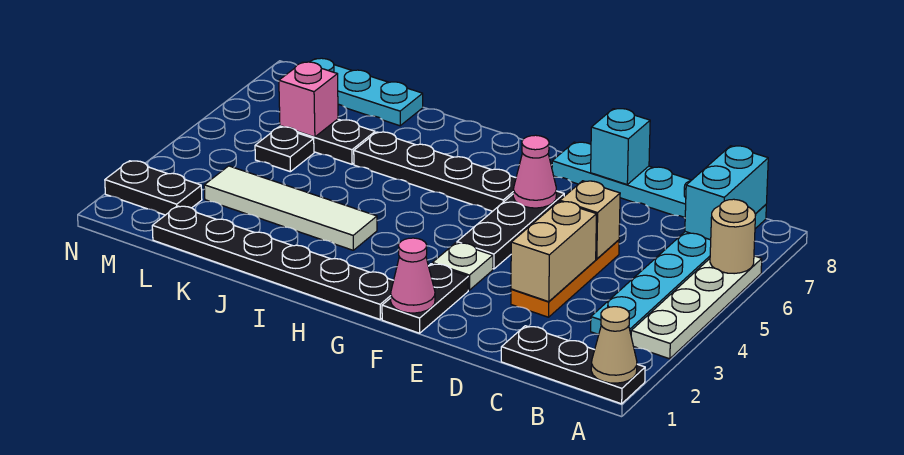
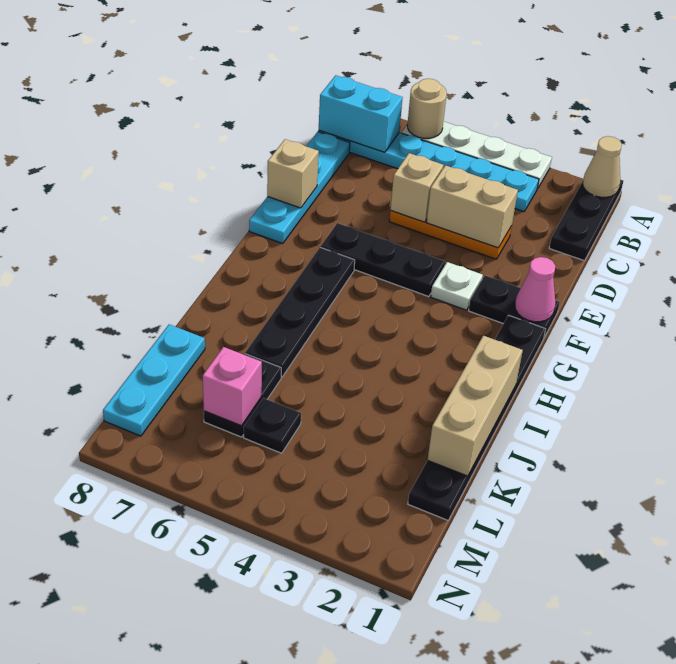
cyan 1x1 brick [591,109,650,184] -> tan 1x1 brick [267,139,319,208]
pink 1x1 cone [513,135,556,208] -> none
none -> tan 1x3 brick [428,336,523,476]
white 1x4 tile [204,166,377,250] -> none
black 1x2 plate [105,161,202,215] -> none

